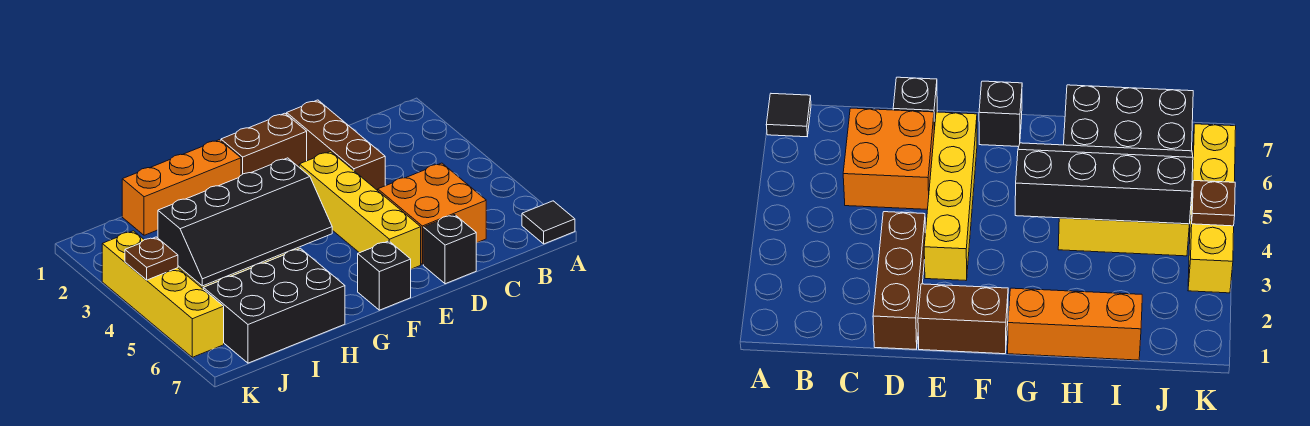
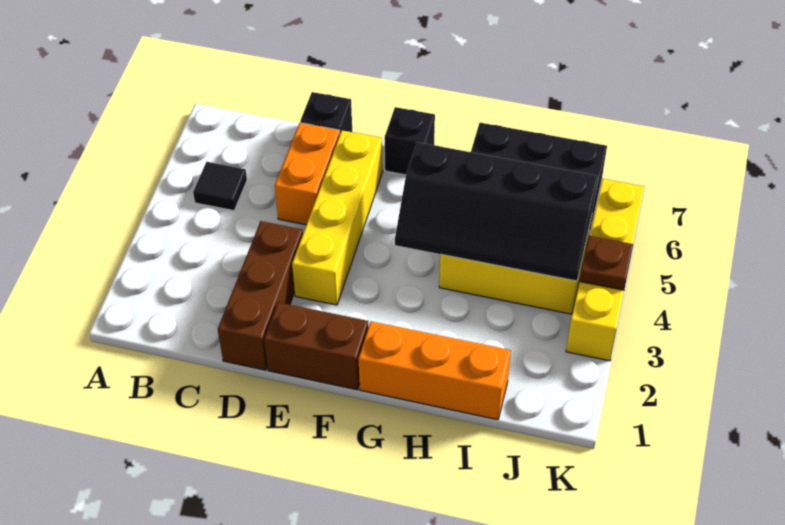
black 1x1 tile [522,201,575,244] -> black 1x1 tile moved to [193,162,247,211]
orange 2x2 brick [378,163,486,265] -> orange 1x2 brick [275,123,340,225]
black 2x4 slope [158,158,332,286] -> black 2x4 slope turned to [395,142,598,281]

